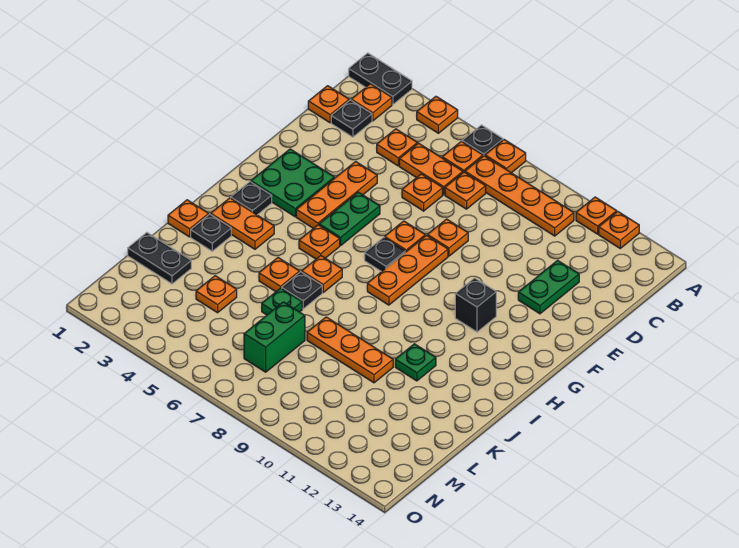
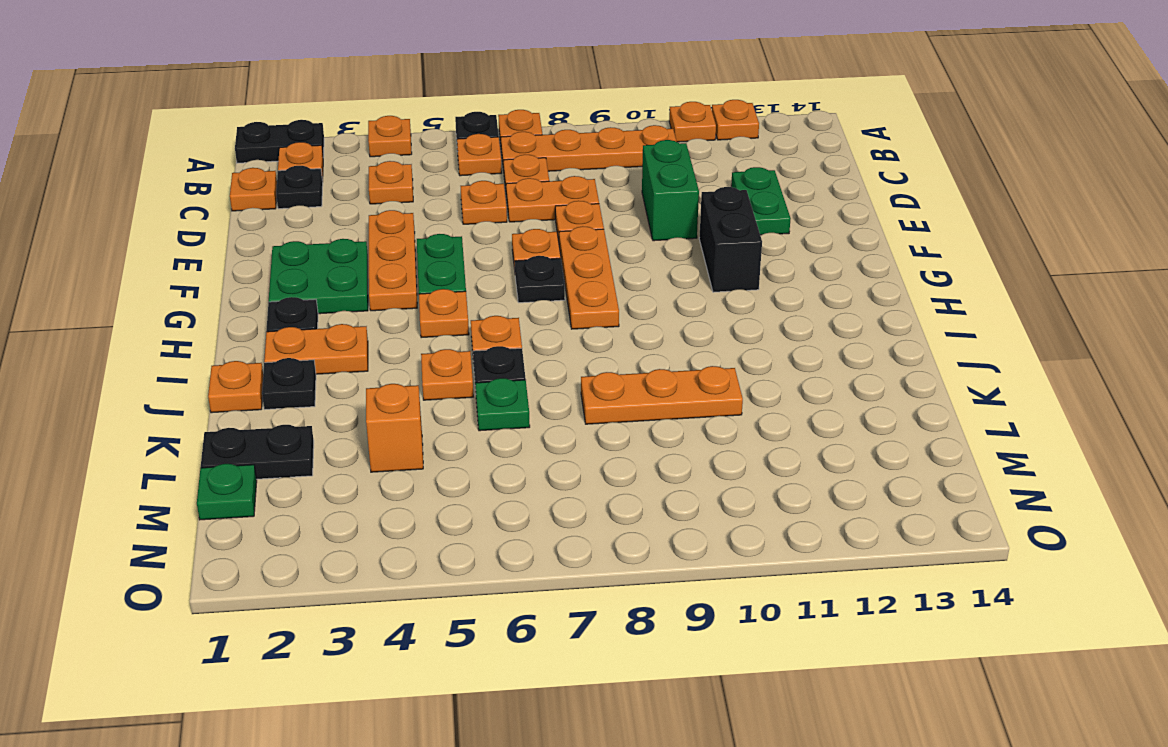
orange 1x2 plate [399,143,463,195] -> orange 1x2 plate moved to [506,176,599,222]
black 1x1 brick [455,278,496,332] -> black 1x2 brick [699,187,762,292]
green 1x1 plate [395,344,436,381] -> green 1x1 plate moved to [197,464,257,520]
orange 1x1 plate [196,276,237,313] -> orange 1x1 brick [366,384,423,472]
green 1x2 brick [244,302,305,372] -> green 1x2 brick moved to [642,140,699,241]

